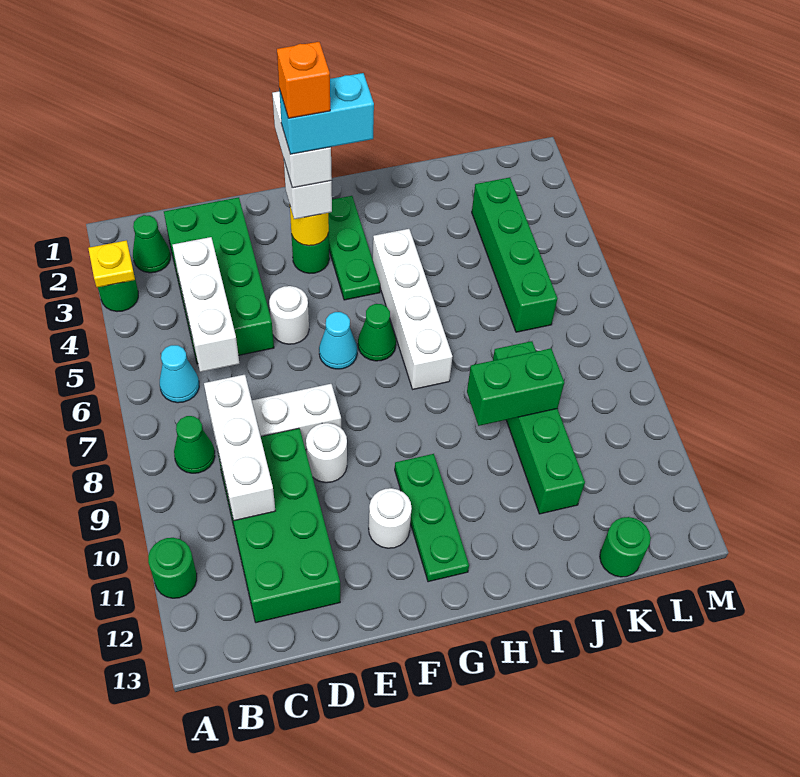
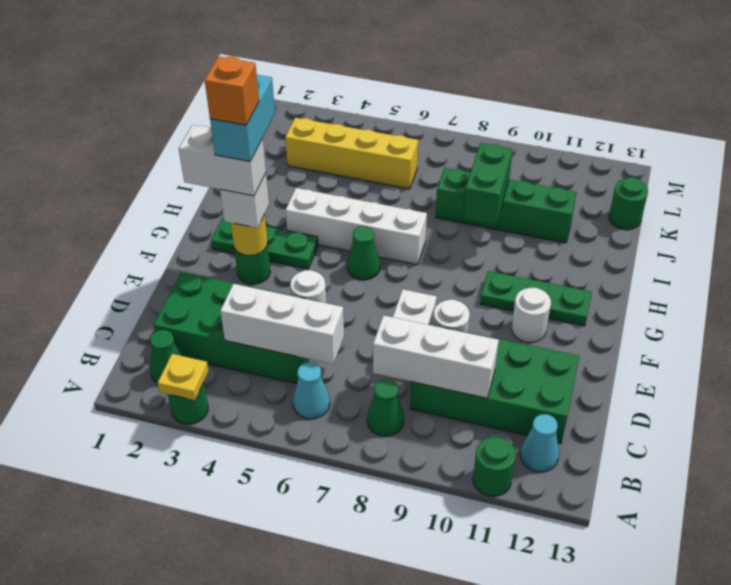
cyan 1x1 cone [319,312,357,369] -> cyan 1x1 cone moved to [520,414,559,472]
green 1x4 brick [472,177,558,332] -> yellow 1x4 brick [285,118,418,189]

